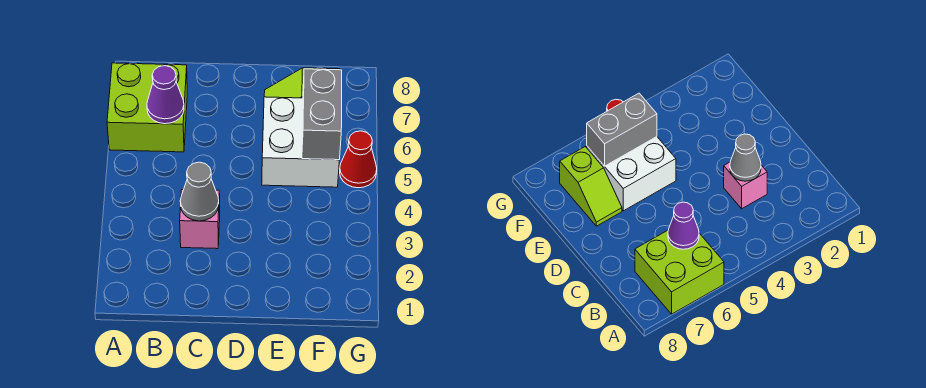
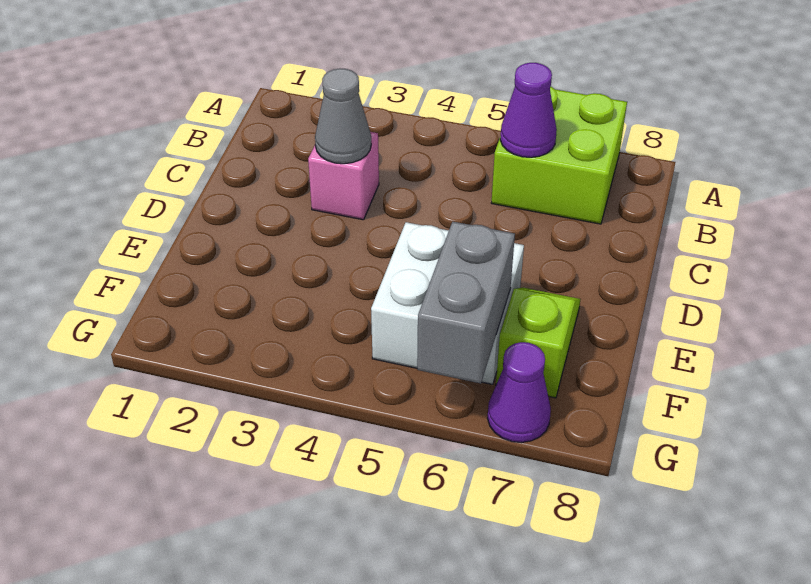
grey 1x2 brick [302,69,342,160] -> grey 1x2 brick turned to [417,222,515,383]
red 1x1 cone [340,131,377,188] -> none
none -> purple 1x1 cone [487,342,551,443]

